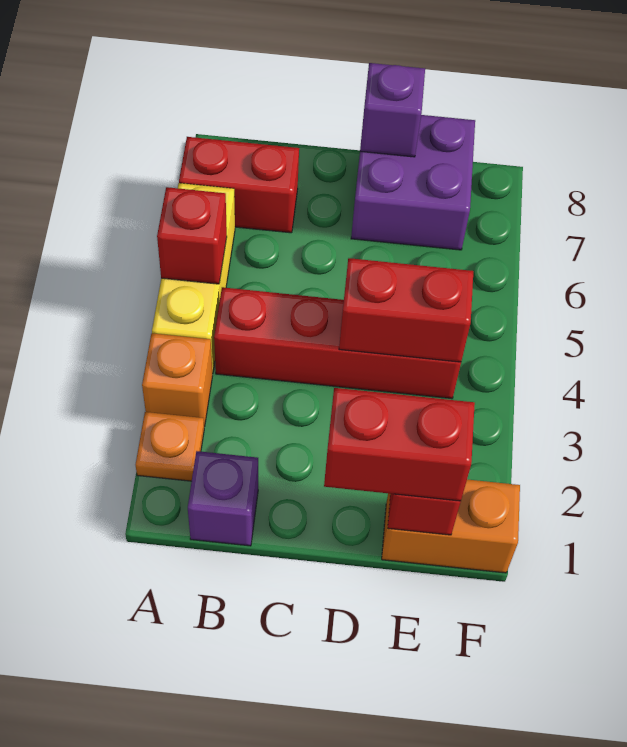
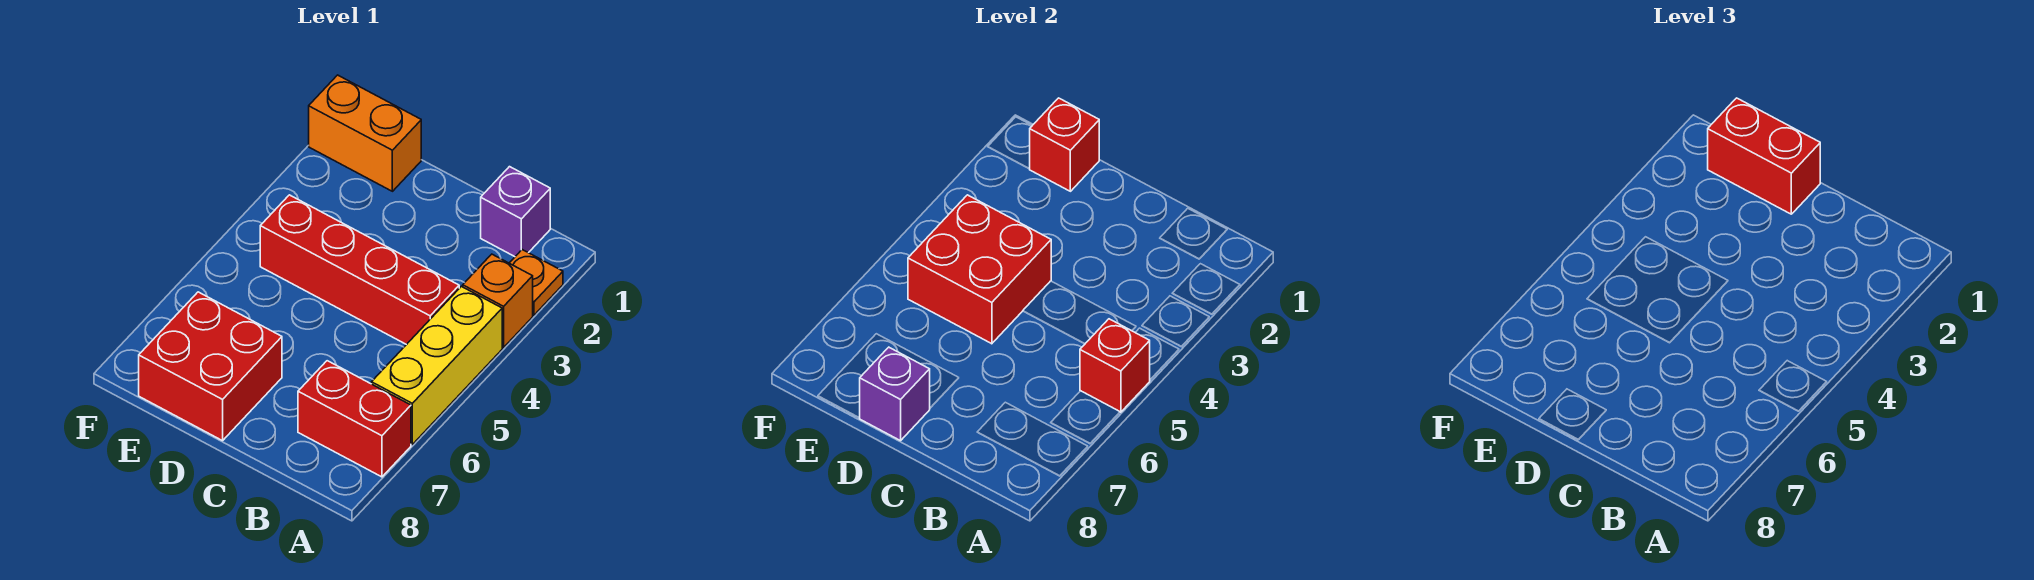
red 1x2 brick [339,258,473,362] -> red 2x2 brick [908,195,1051,344]
purple 2x2 brick [351,115,475,250] -> red 2x2 brick [139,292,282,441]

